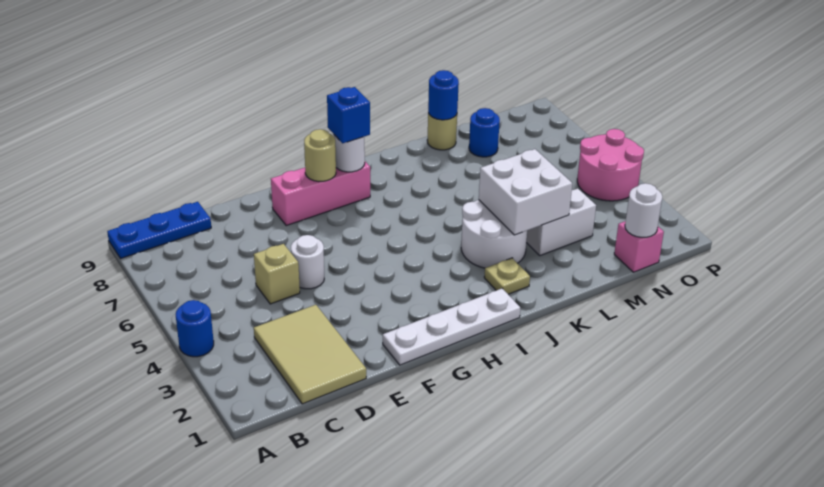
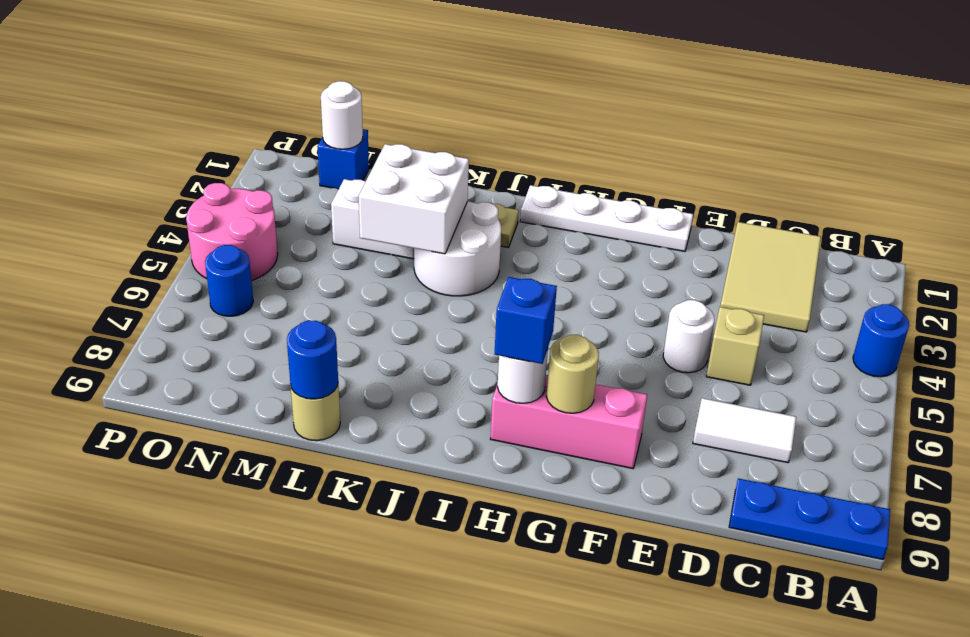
none -> white 1x2 tile [693,398,796,463]
blue 1x1 round brick [469,108,500,157] -> blue 1x1 round brick moved to [205,245,253,316]
pink 1x1 brick [614,221,664,272] -> blue 1x1 brick [317,129,369,189]

